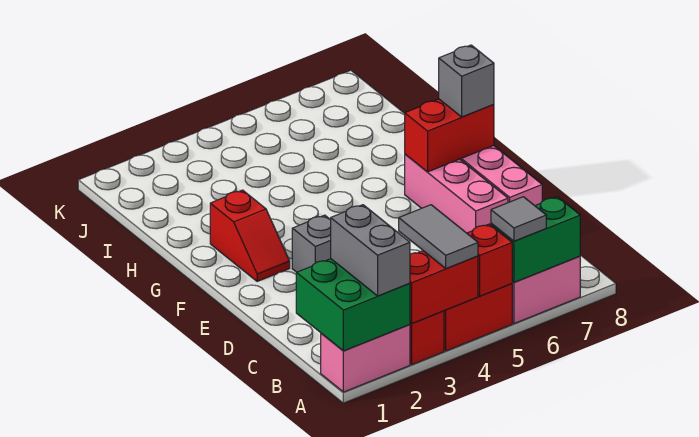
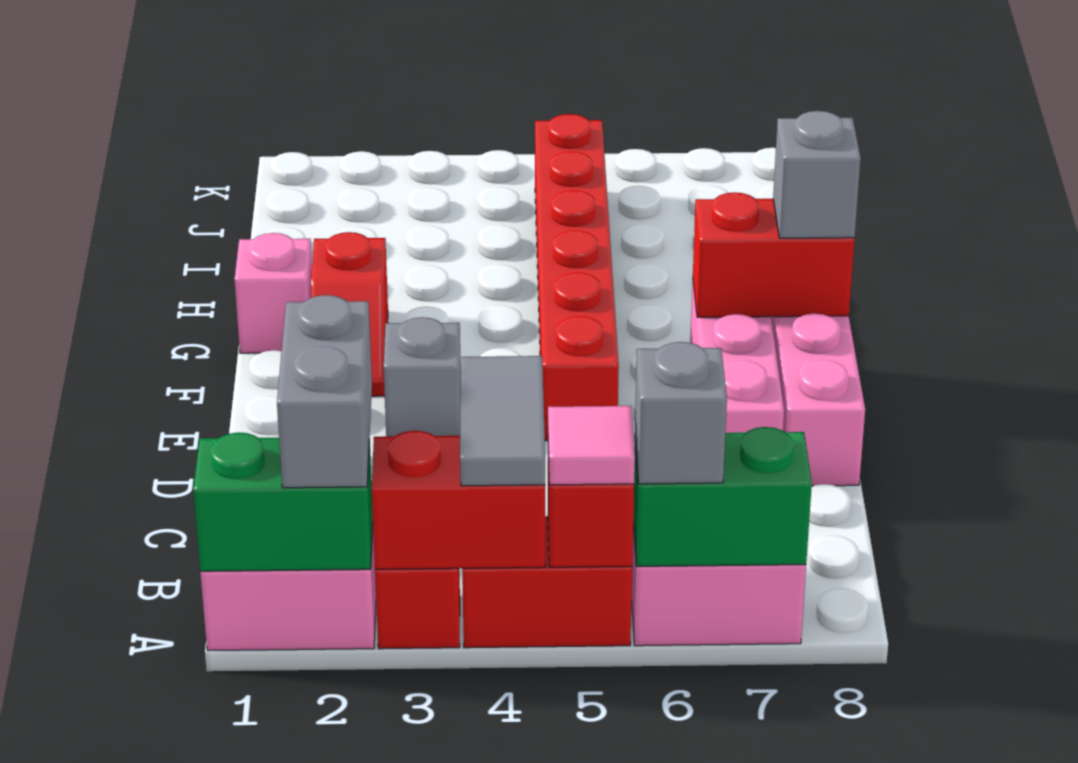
green 2x2 brick [296,259,410,351] -> green 1x2 brick [193,432,373,571]
none -> pink 1x1 tile [548,406,635,485]
grey 1x1 tile [491,197,546,241] -> grey 1x1 brick [635,342,727,484]
none -> red 1x6 brick [535,114,619,441]
none -> pink 1x1 brick [235,233,312,353]

